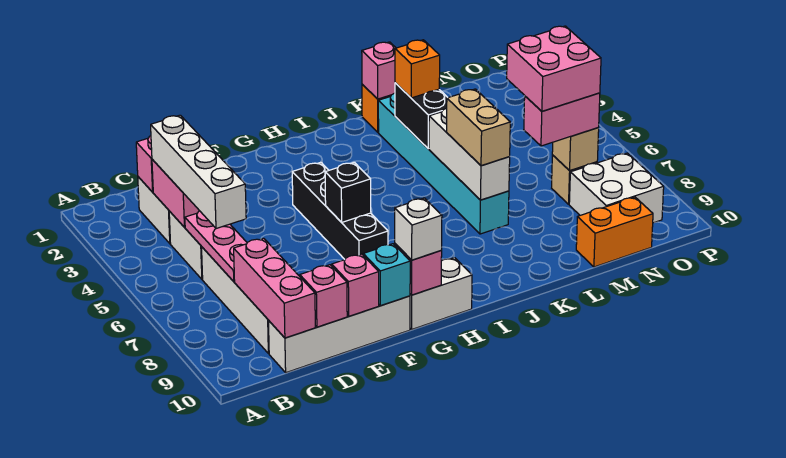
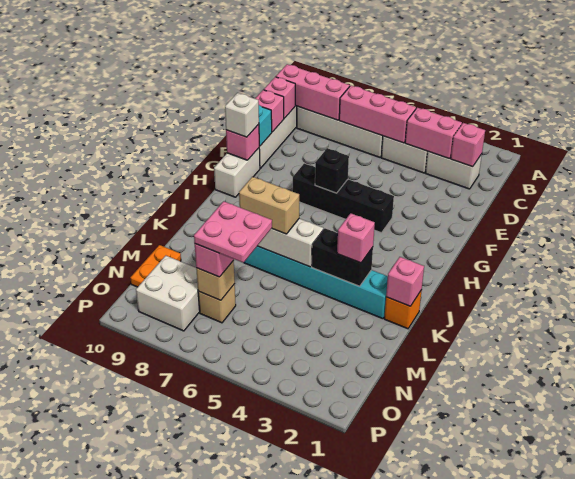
white 1x4 brick [151,115,246,229] -> none
pink 1x3 plate [185,211,247,282] -> pink 1x3 brick [339,86,416,143]
orange 1x1 brick [395,40,440,98] -> pink 1x1 brick [337,213,375,263]
pink 2x2 brick [507,26,601,111] -> pink 2x2 plate [194,201,272,263]
orange 1x2 brick [576,197,653,267] -> orange 1x2 plate [130,245,181,287]

